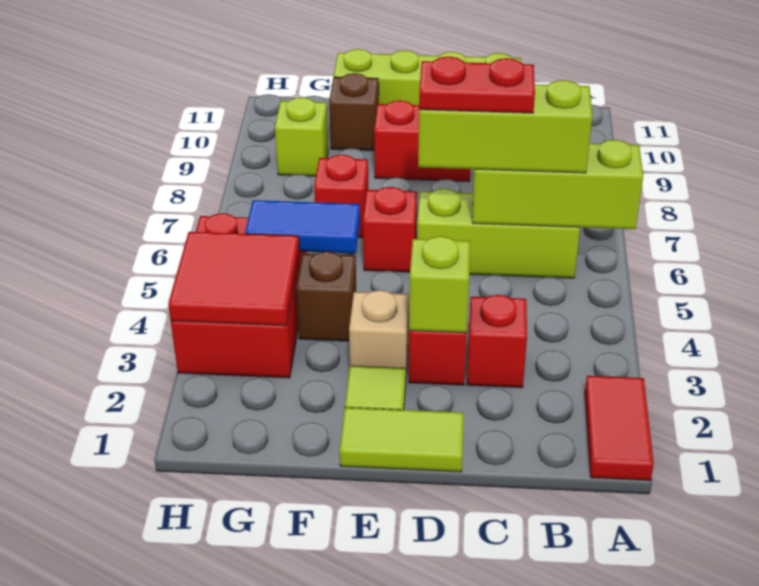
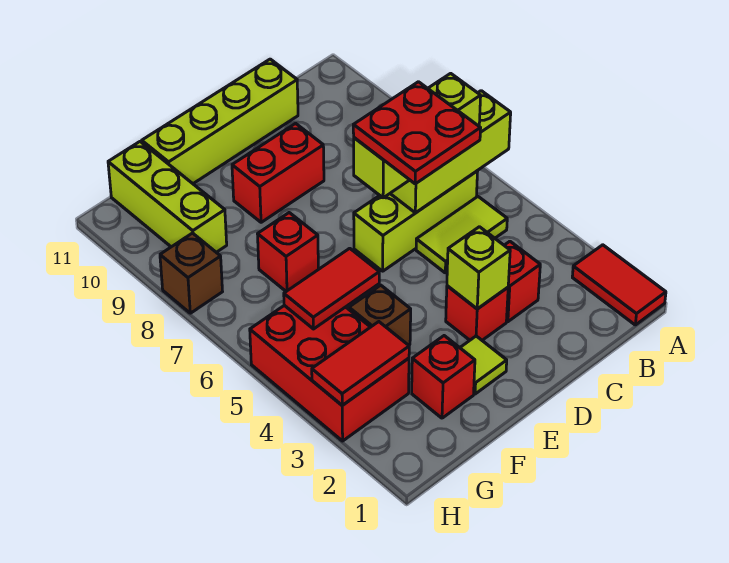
red 1x2 plate [419,57,535,113] -> red 2x2 plate [353,82,481,184]
lime 1x2 tile [340,407,464,472] -> lime 1x2 tile moved to [416,197,507,273]
tan 1x1 brick [349,290,409,374] -> none
red 1x1 brick [363,187,417,272] -> red 1x1 brick moved to [412,336,475,418]
blue 1x2 tile [245,200,360,253] -> red 1x2 tile [284,248,379,329]
brown 1x1 brick [329,73,379,151] -> brown 1x1 brick moved to [160,233,223,313]
red 2x2 tile [168,232,299,326] -> red 1x2 tile [312,322,409,405]
lime 1x1 brick [275,98,328,176] -> lime 1x3 brick [108,142,227,252]

